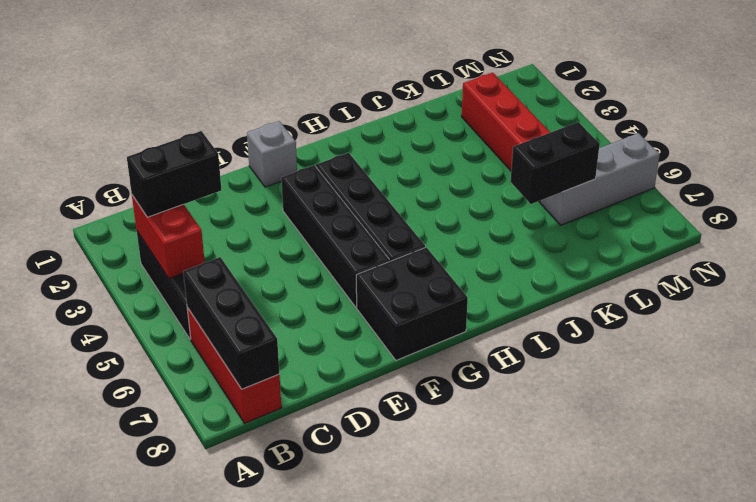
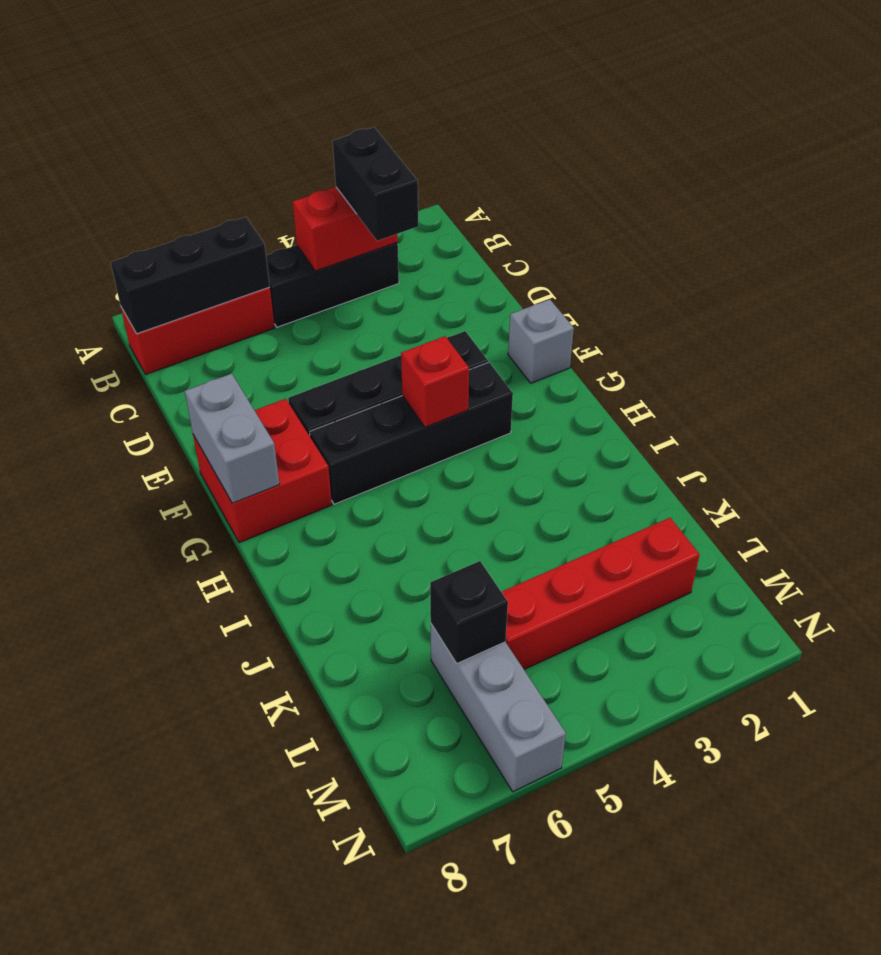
black 2x2 brick [356,247,468,360] -> red 2x2 brick [193,399,332,543]
none -> grey 1x2 brick [185,374,280,503]
none -> red 1x1 brick [401,336,469,427]
black 1x2 brick [510,122,600,204] -> black 1x1 brick [430,561,508,663]

